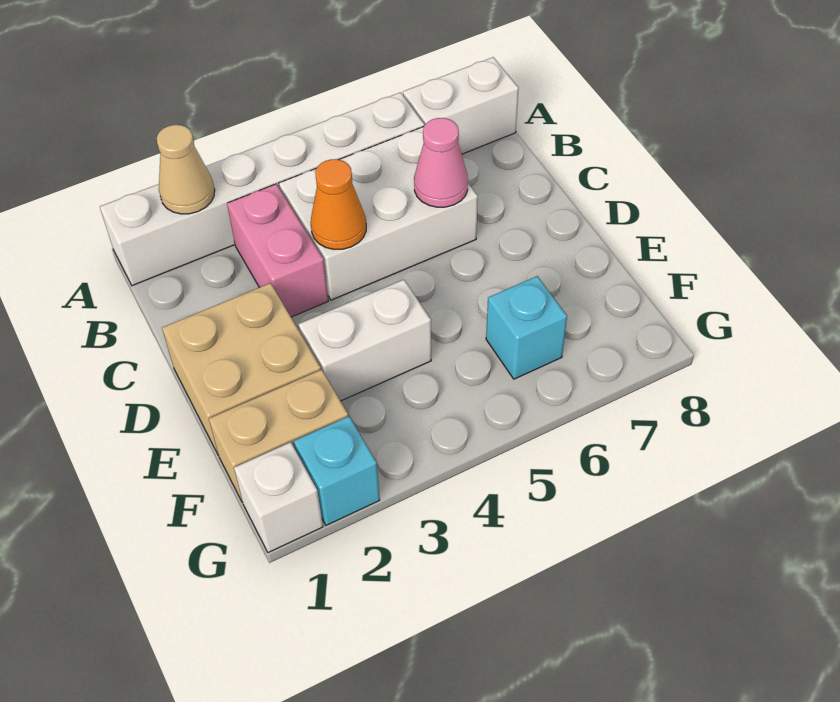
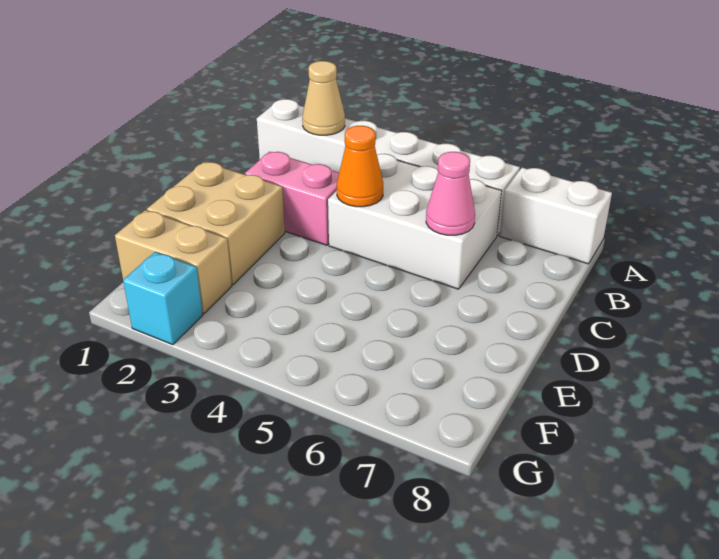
pink 1x2 brick [227,184,328,317] -> pink 1x2 brick turned to [245,152,339,245]
white 1x2 brick [298,280,431,401] -> none
cyan 1x1 brick [486,276,567,379] -> none
white 1x1 brick [234,442,323,553] -> none

